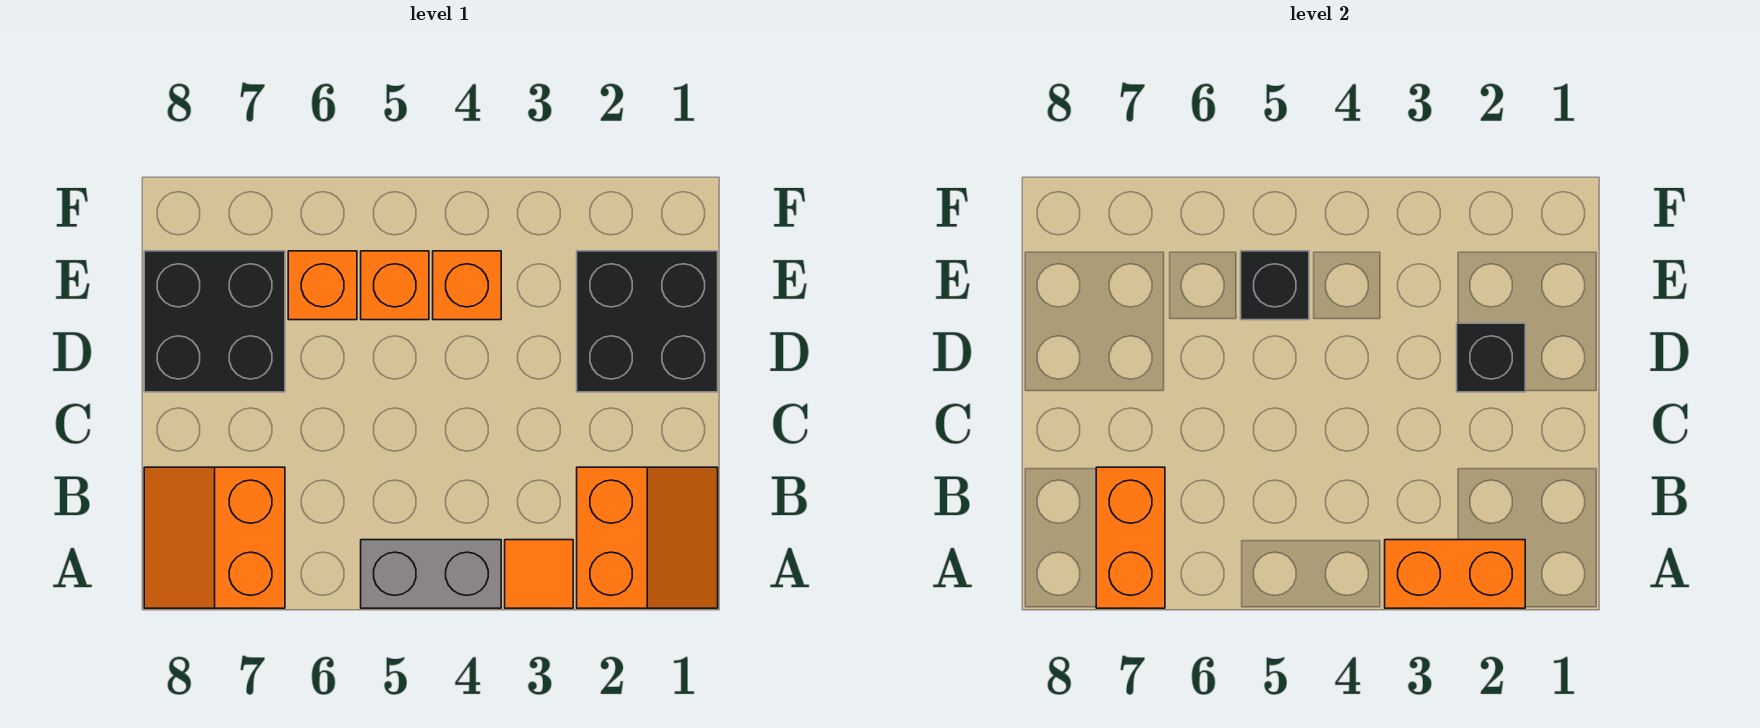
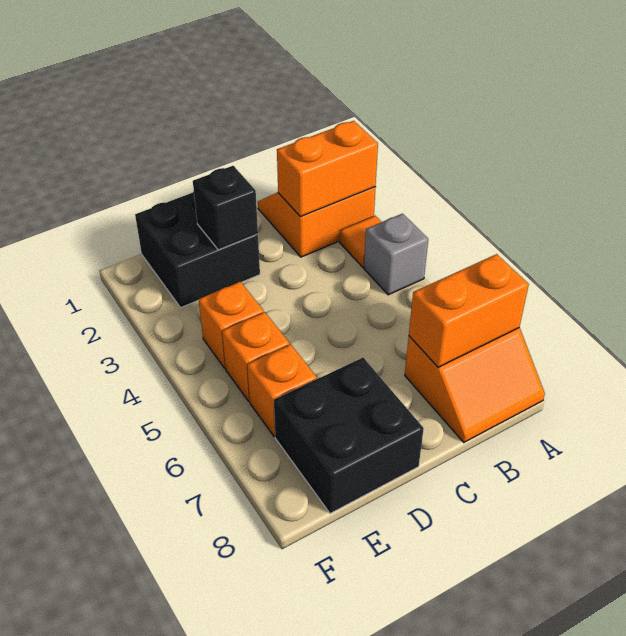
orange 1x2 brick [1385,540,1525,608] -> orange 1x2 brick turned to [277,121,378,217]
grey 1x2 brick [361,540,501,608] -> grey 1x1 brick [364,214,428,295]
black 1x1 brick [1241,251,1309,320] -> none

